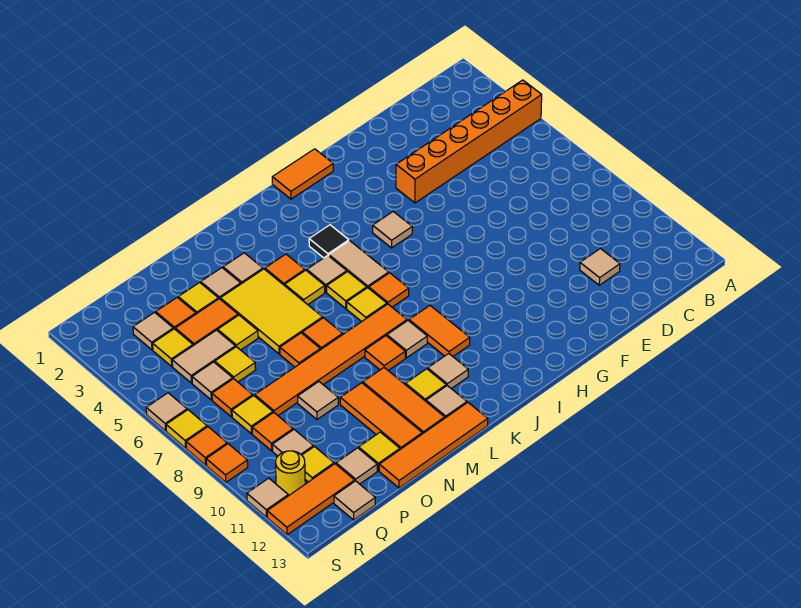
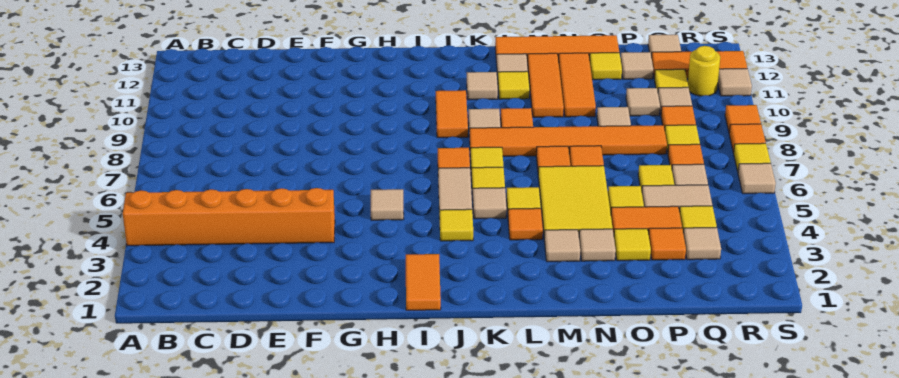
tan 1x1 tile [580,249,620,285] -> tan 1x1 tile moved to [626,88,660,116]
orange 1x2 tile [272,149,333,199] -> orange 1x2 tile turned to [406,254,441,310]
black 1x1 tile [309,225,349,258] -> yellow 1x1 tile [439,209,473,241]

